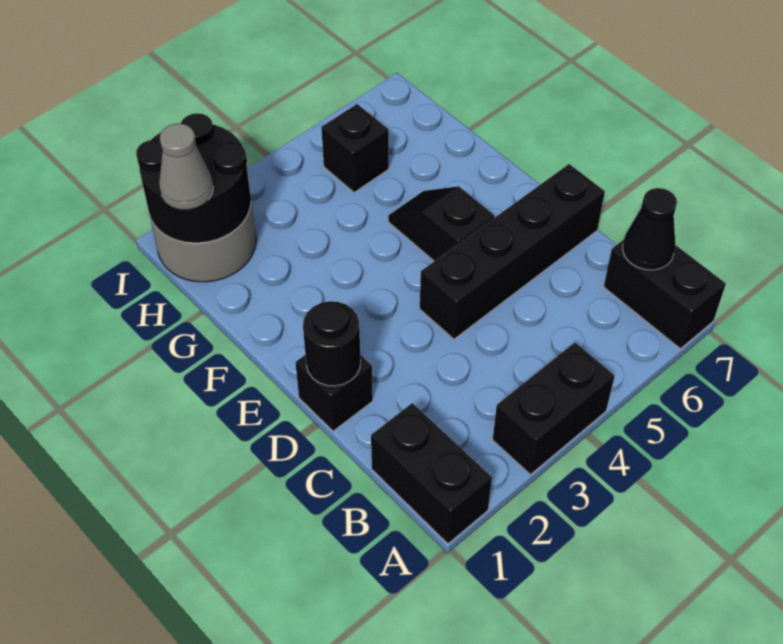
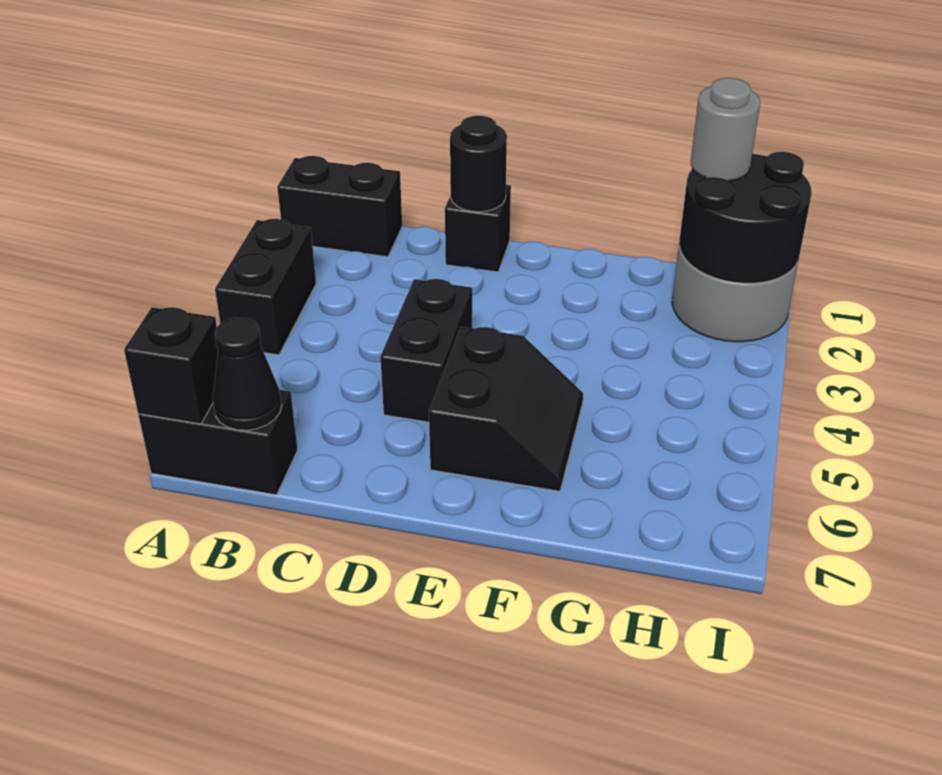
black 1x4 brick [420,164,605,339] -> black 1x2 brick [380,279,472,422]
black 1x2 slope [388,186,494,261] -> black 2x2 slope [429,327,583,491]
grey 1x1 cone [159,124,213,210] -> grey 1x1 round brick [691,78,760,181]
black 1x1 brick [321,104,389,192] -> black 1x1 brick moved to [124,307,218,424]

